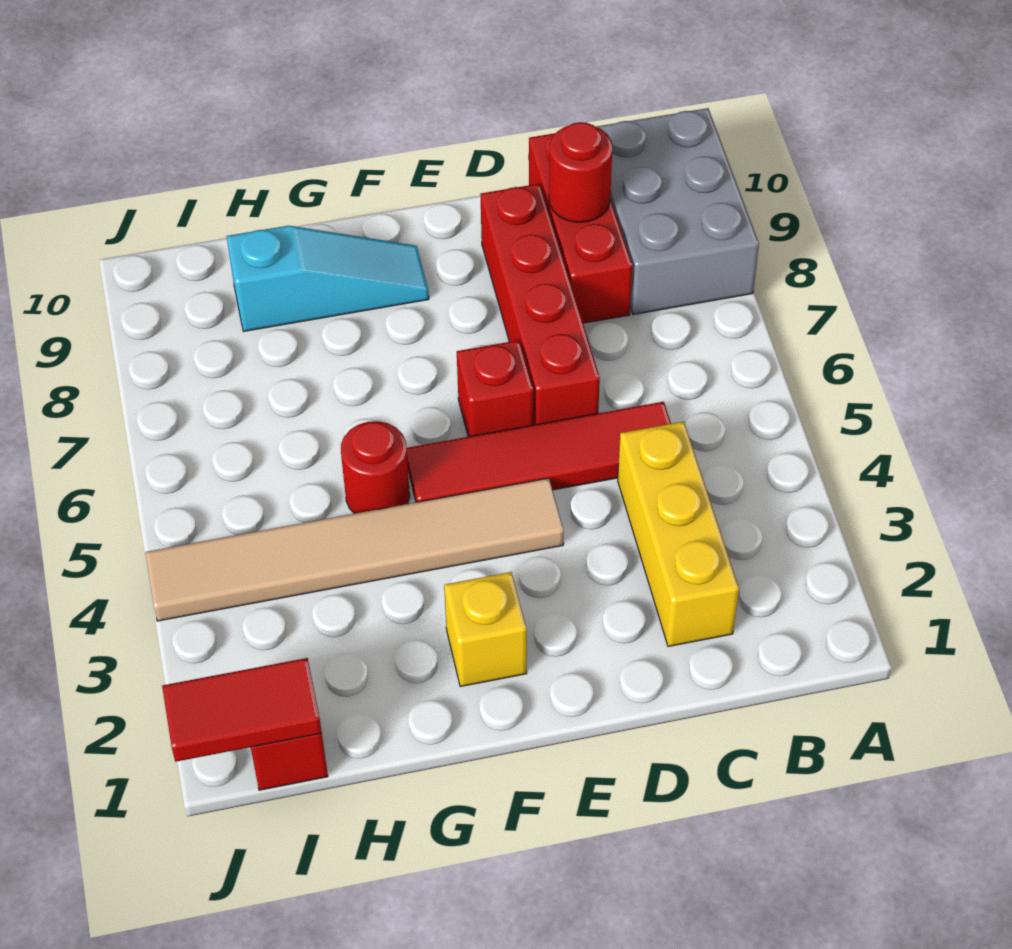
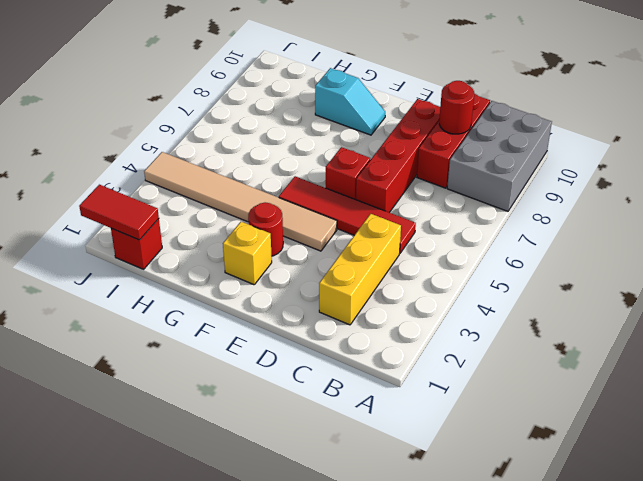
cyan 1x3 slope [226,226,429,331] -> cyan 1x2 slope [315,68,385,135]
red 1x1 round brick [341,421,410,514] -> red 1x1 round brick moved to [248,202,283,256]

